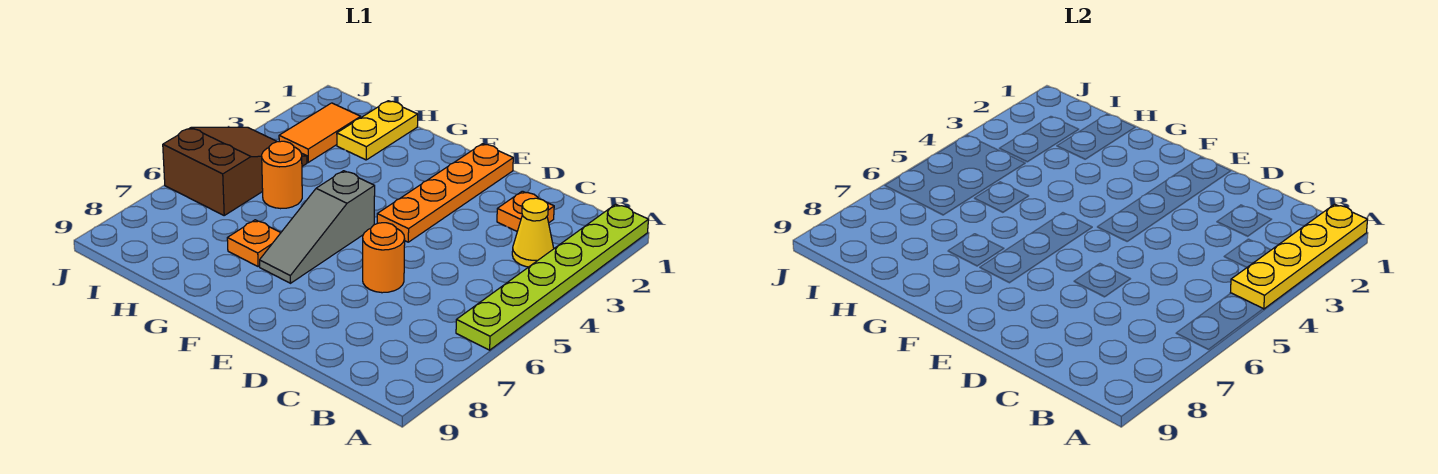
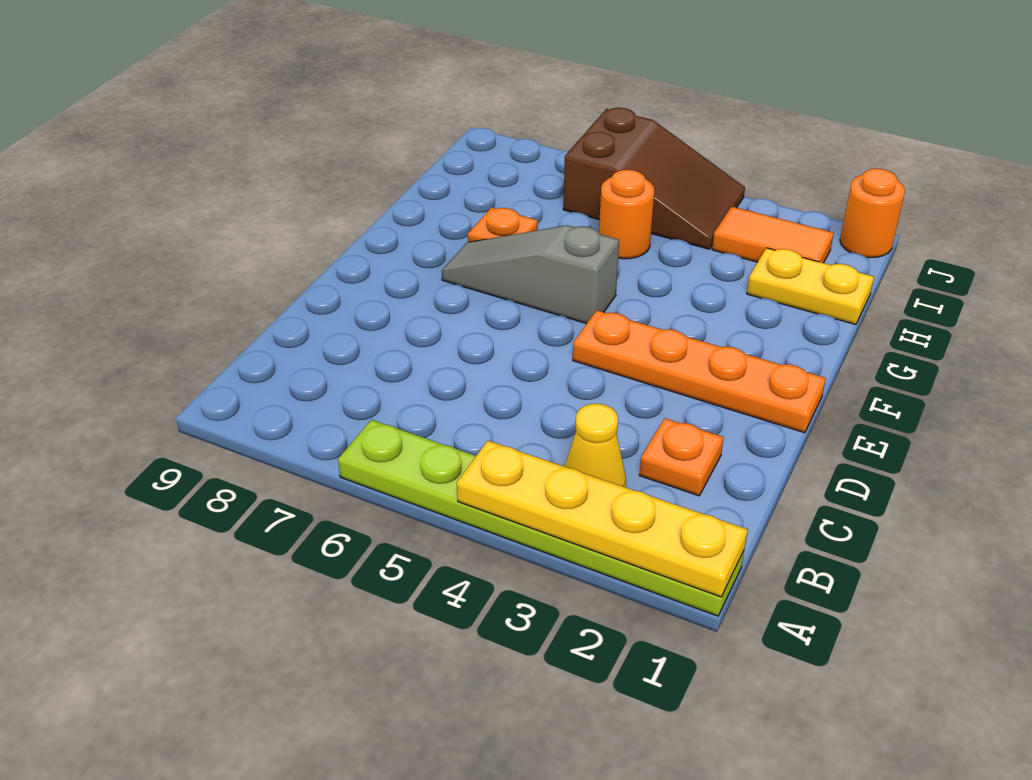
orange 1x1 round brick [363,223,405,293] -> orange 1x1 round brick moved to [840,169,905,258]

